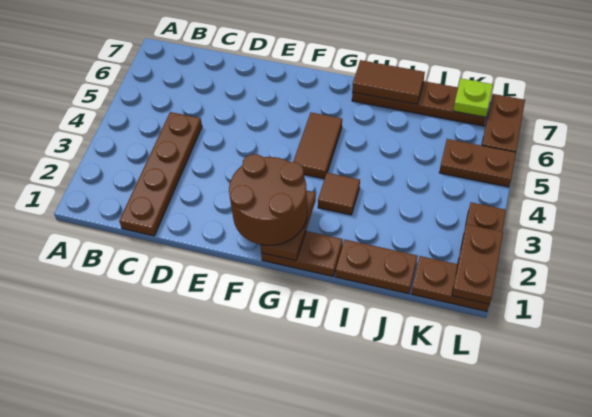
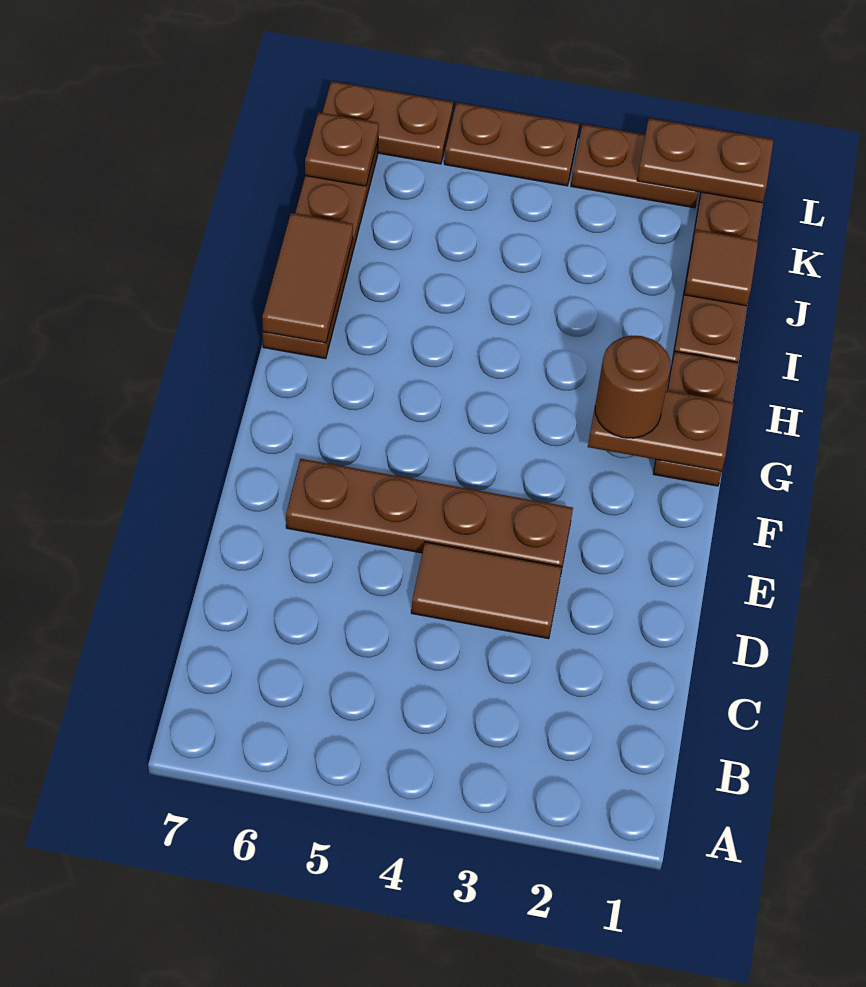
brown 1x4 plate [119,112,202,236] -> brown 1x4 plate moved to [286,459,573,567]
brown 2x2 round brick [229,154,307,245] -> brown 1x1 round brick [595,336,670,438]
brown 1x2 tile [293,112,342,179] -> brown 1x2 tile moved to [411,542,562,639]
brown 1x1 tile [318,173,360,215] -> brown 1x1 tile moved to [684,230,758,306]
brown 1x2 plate [439,139,516,187] -> brown 1x2 plate turned to [444,103,579,186]
lime 1x1 plate [453,78,493,117] -> brown 1x1 plate [305,112,379,186]

